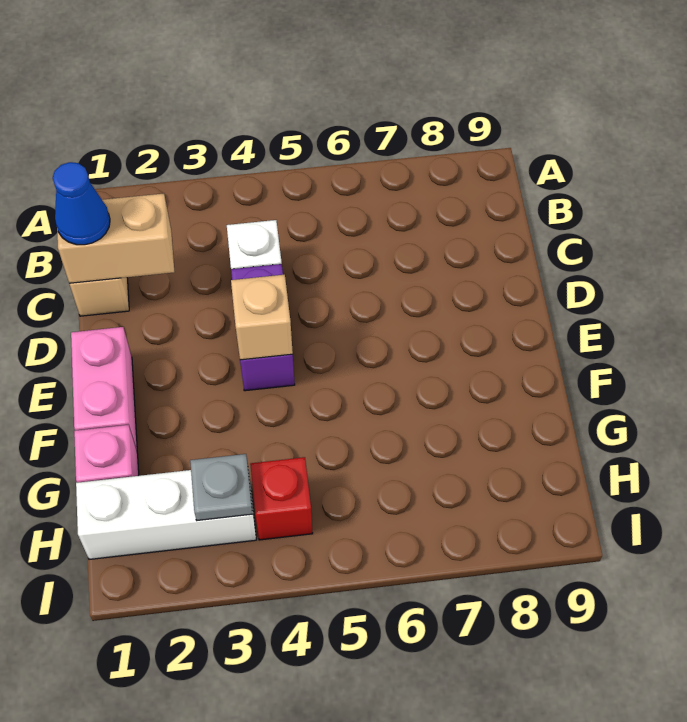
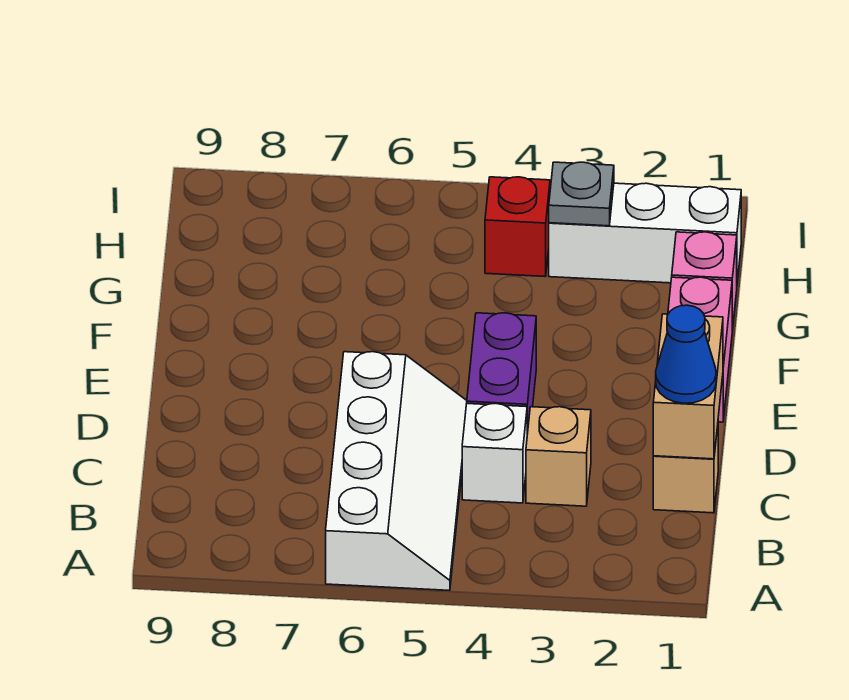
none -> white 2x4 slope [326,352,467,590]
tan 1x2 brick [57,194,174,283] -> tan 1x2 brick turned to [653,314,723,459]
tan 1x1 brick [231,275,293,360] -> tan 1x1 brick moved to [526,407,591,506]

